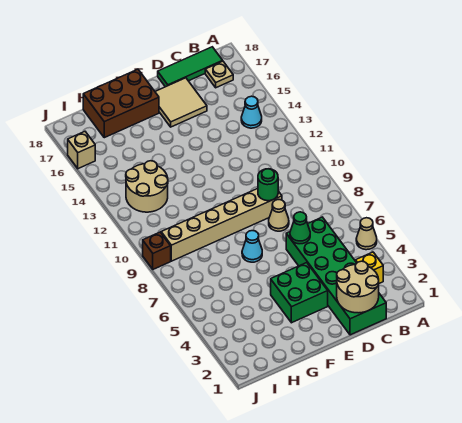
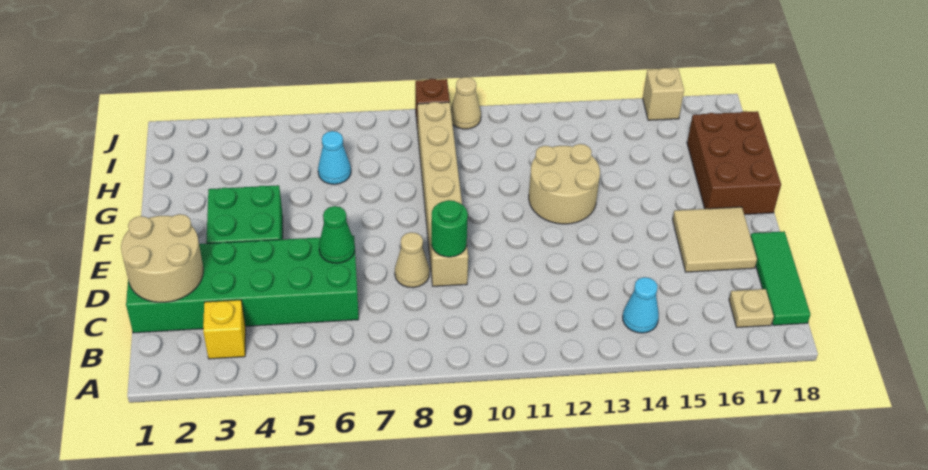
tan 1x1 cone [356,218,377,250] -> tan 1x1 cone moved to [451,77,481,129]
cyan 1x1 cone [242,231,262,262] -> cyan 1x1 cone moved to [318,131,351,184]
tan 2x2 round brick [126,161,168,212] -> tan 2x2 round brick moved to [529,144,600,224]

